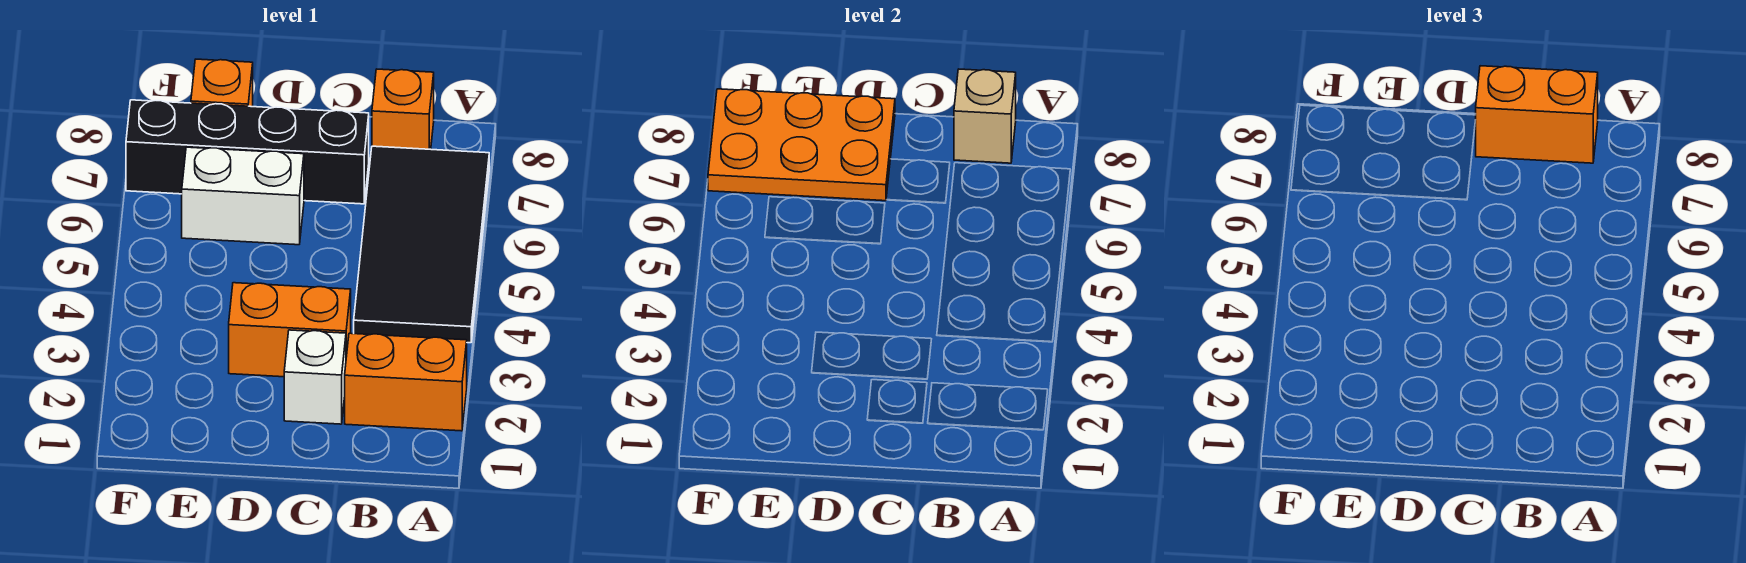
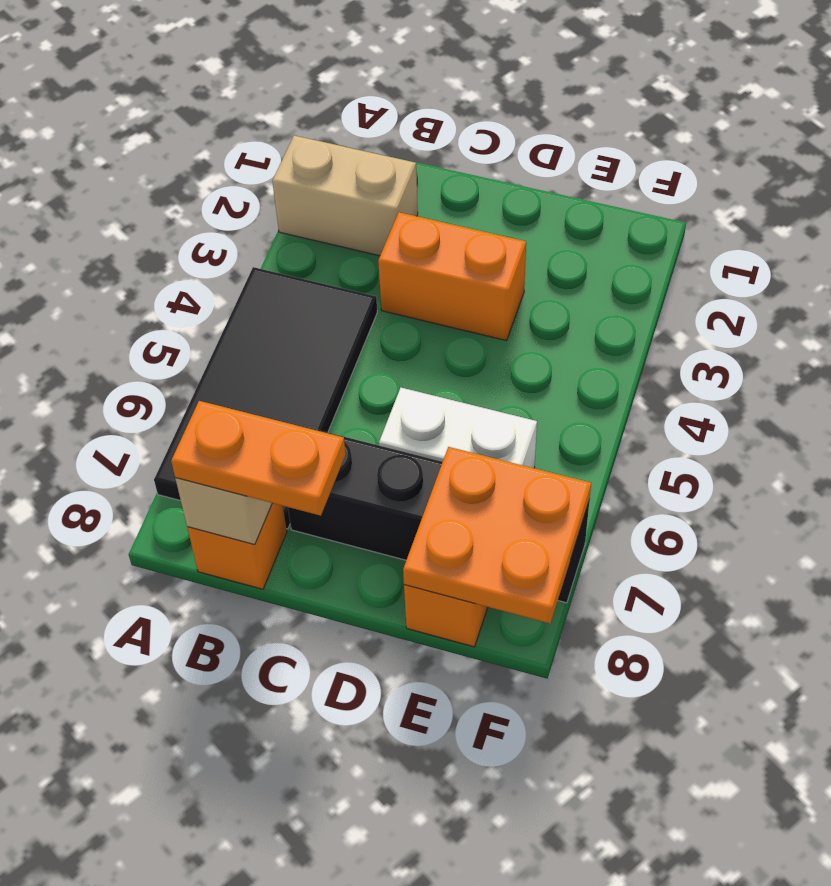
orange 1x2 brick [345,333,467,431] -> tan 1x2 brick [272,136,418,256]
orange 1x2 brick [1476,66,1598,163] -> orange 1x2 plate [171,401,346,516]
white 1x1 brick [284,330,346,424] -> none
orange 2x3 plate [708,89,895,201] -> orange 2x2 plate [403,447,591,623]

